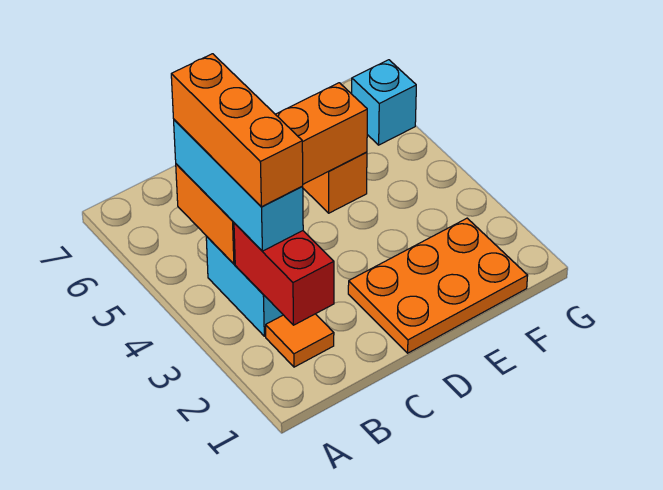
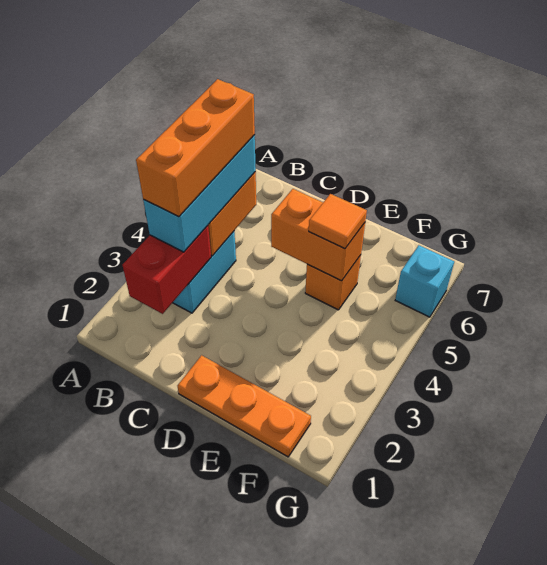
orange 1x1 tile [266,314,334,367] -> orange 1x1 tile moved to [309,194,367,249]
orange 2x3 plate [348,218,528,353] -> orange 1x3 plate [177,355,311,457]

